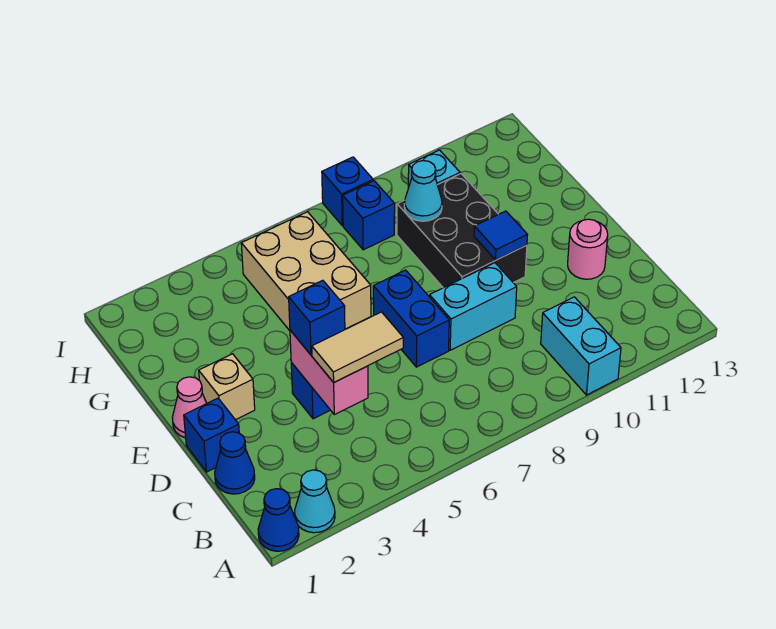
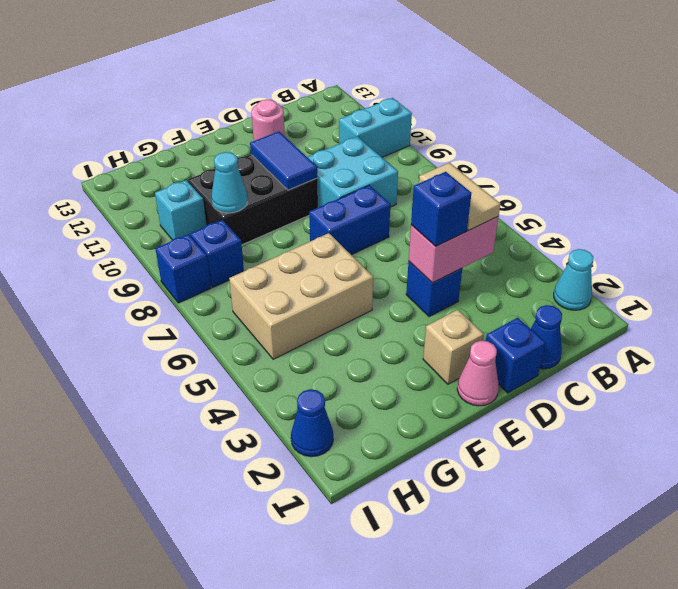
blue 1x1 cone [258,489,299,551] -> blue 1x1 cone moved to [291,389,333,457]
cyan 1x2 brick [429,263,517,350] -> cyan 2x2 brick [308,137,398,207]
blue 1x1 tile [474,211,527,260] -> blue 1x2 tile [250,131,317,190]

